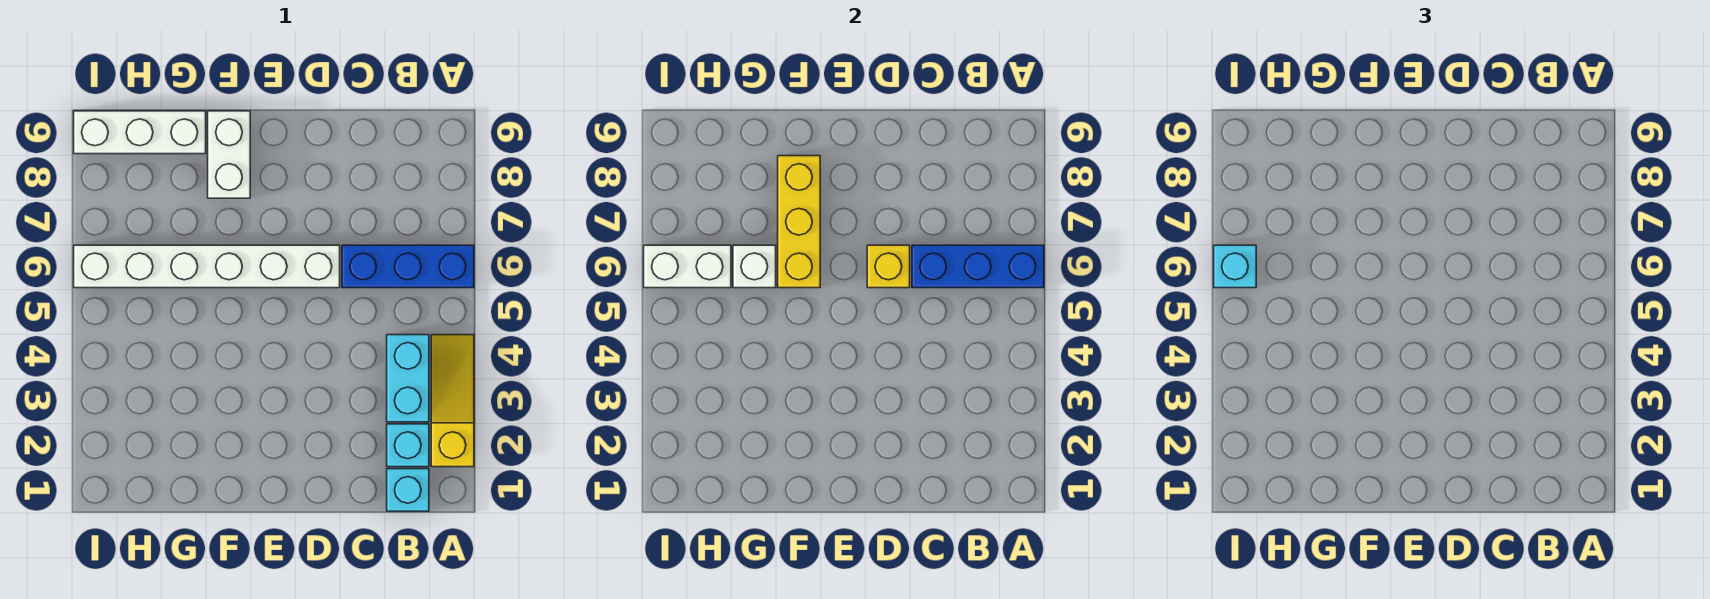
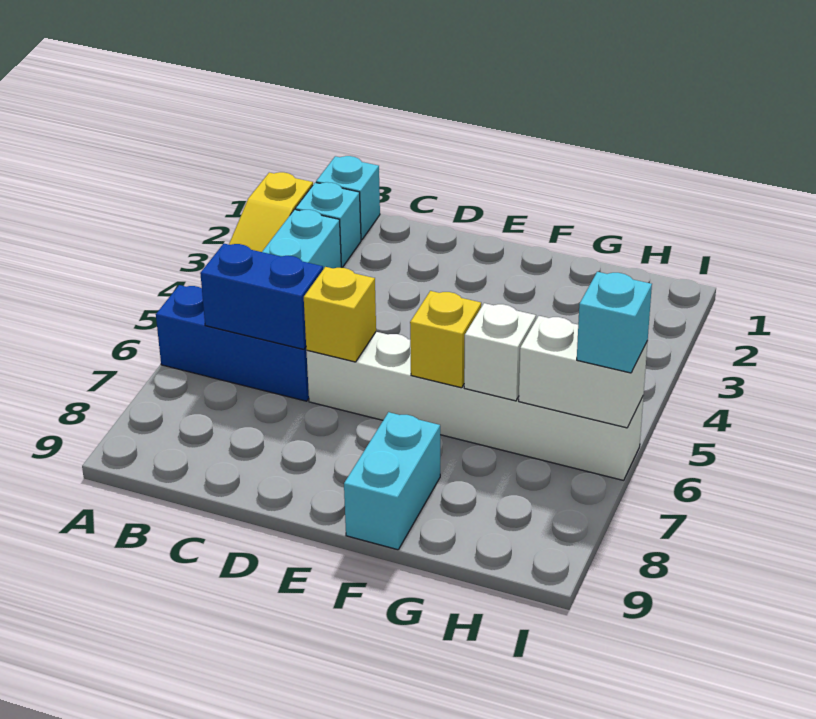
blue 1x3 brick [912,245,1044,288] -> blue 1x2 brick [200,244,323,349]
yellow 1x3 brick [778,156,820,288] -> yellow 1x1 brick [410,291,481,388]
white 1x2 brick [208,111,250,198] -> cyan 1x2 brick [344,412,440,550]
white 1x3 brick [74,111,206,154] -> none

